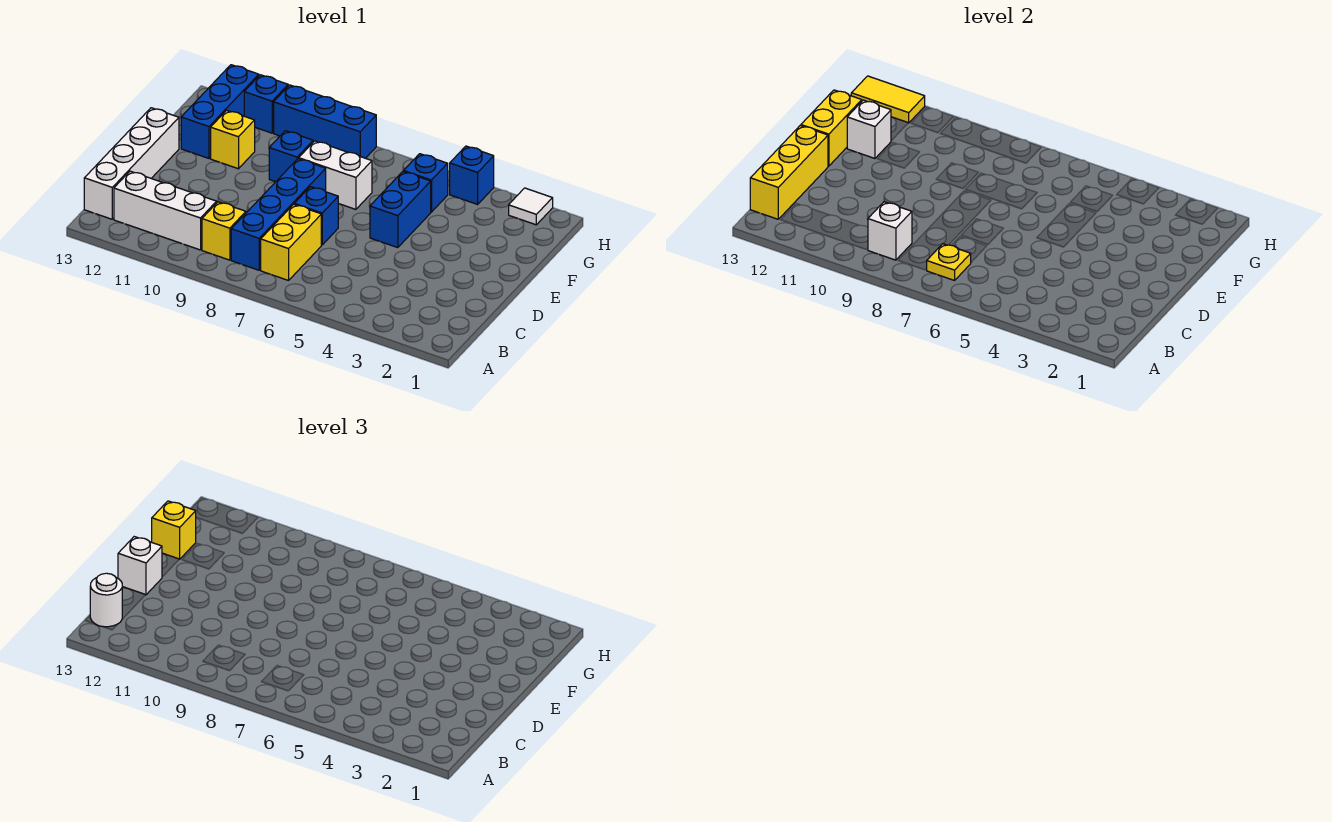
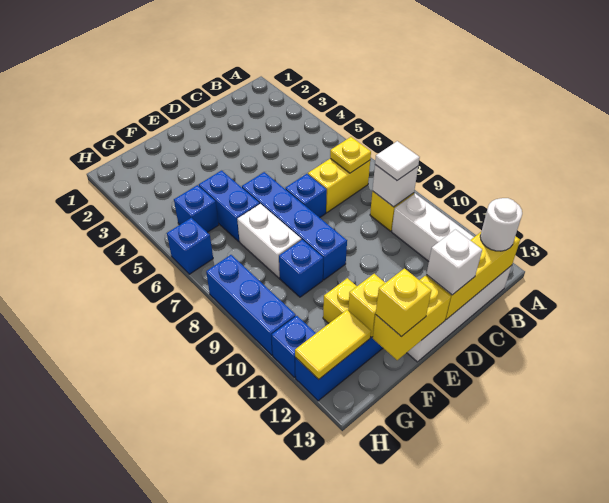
blue 1x4 brick [231,159,326,270] -> blue 1x4 brick turned to [242,172,347,280]
blue 1x2 brick [370,171,431,248] -> blue 1x2 brick turned to [199,170,260,241]
white 1x1 brick [847,100,891,158] -> yellow 1x1 brick [348,274,385,337]
white 1x1 tile [509,188,553,225] -> white 1x1 tile moved to [375,141,420,180]
blue 1x1 brick [450,146,494,204] -> blue 1x1 brick moved to [167,218,213,274]
yellow 1x2 tile [851,76,925,123] -> yellow 1x2 tile turned to [295,310,371,379]

